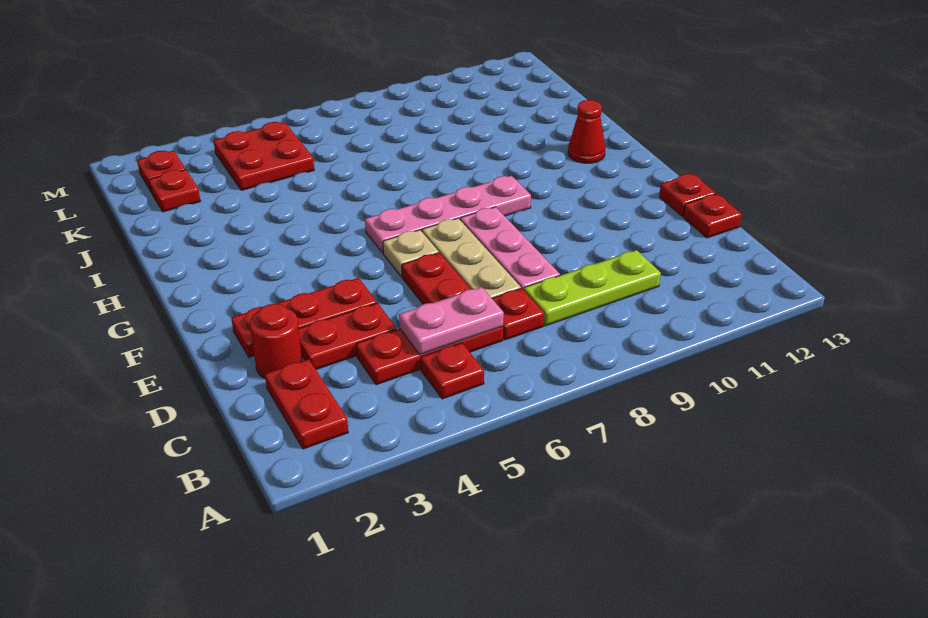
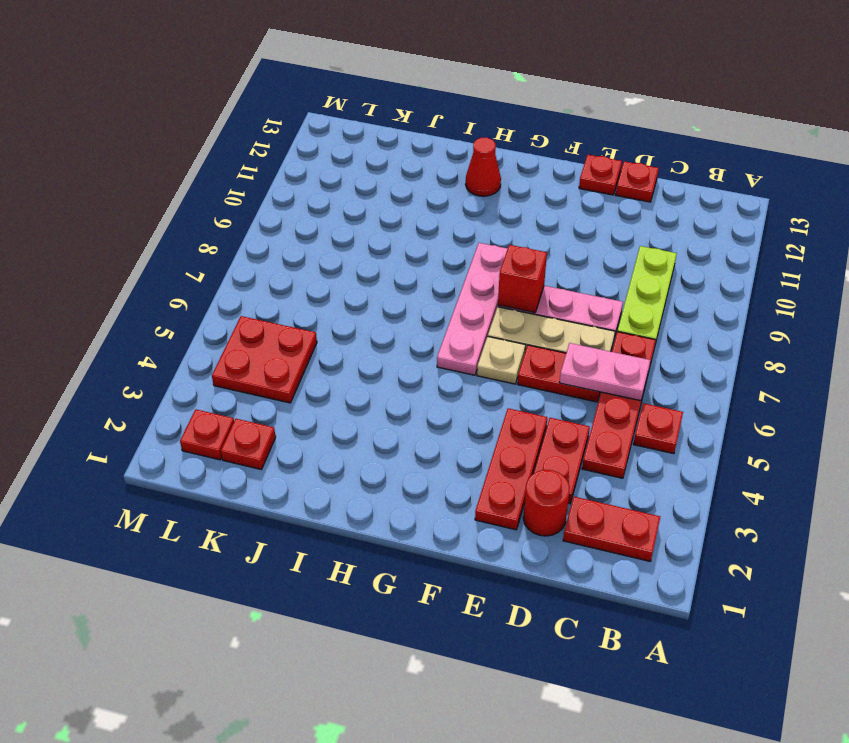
pink 1x2 plate [399,287,504,355] -> pink 1x2 plate turned to [560,343,650,401]
none -> red 1x1 brick [498,245,547,313]

